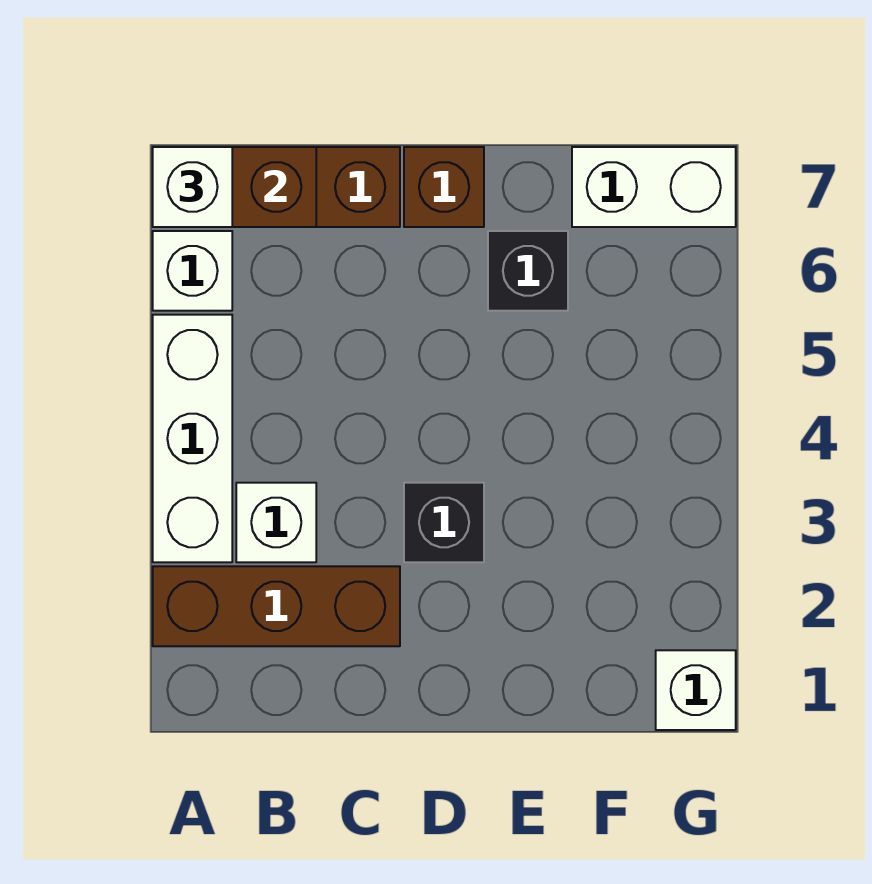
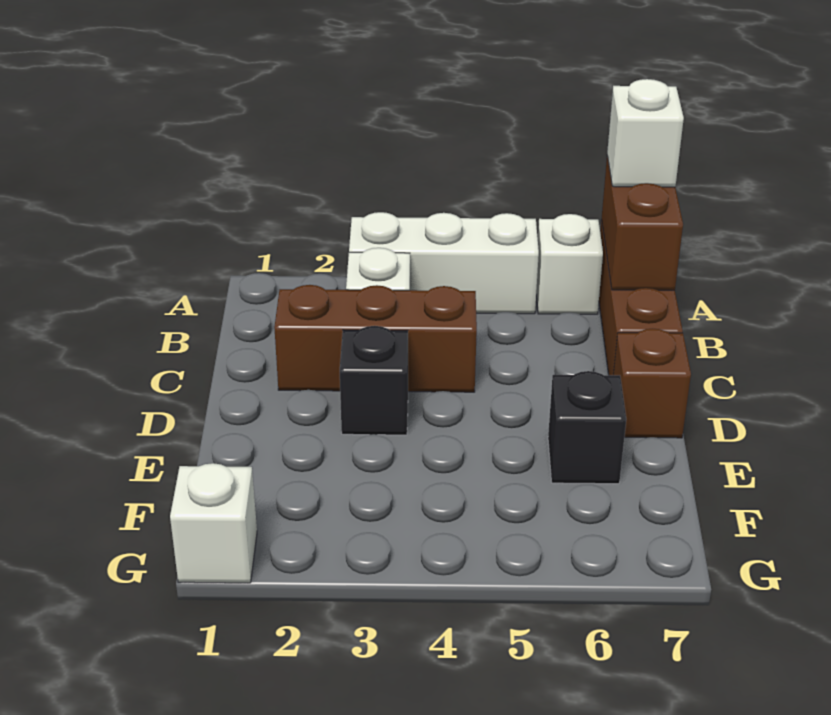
brown 1x3 brick [153,566,400,646] -> brown 1x3 brick turned to [274,285,477,392]
white 1x2 brick [572,147,736,227] -> none

